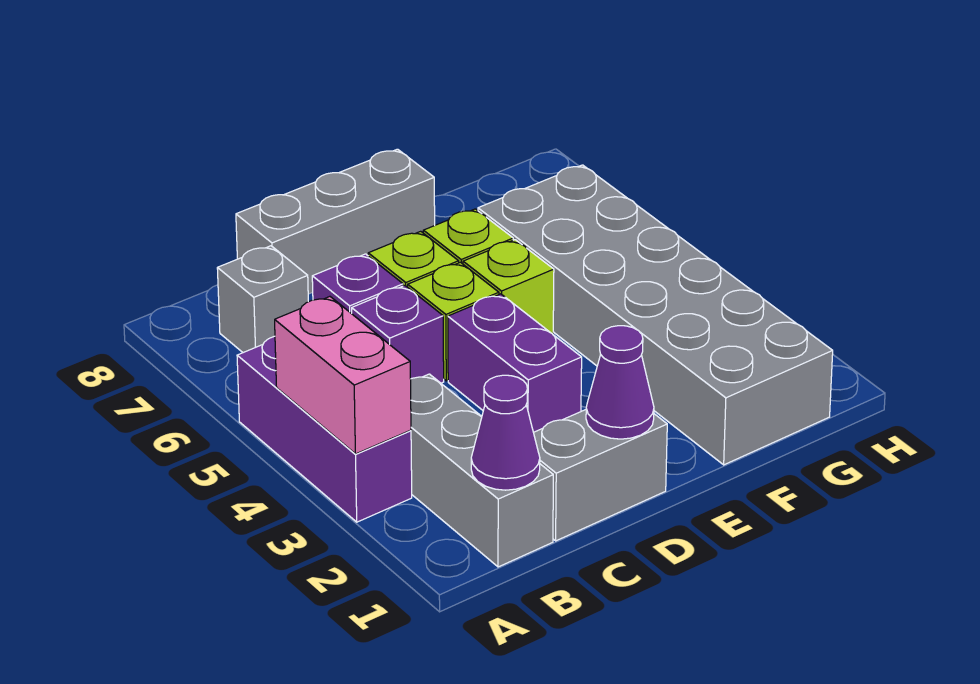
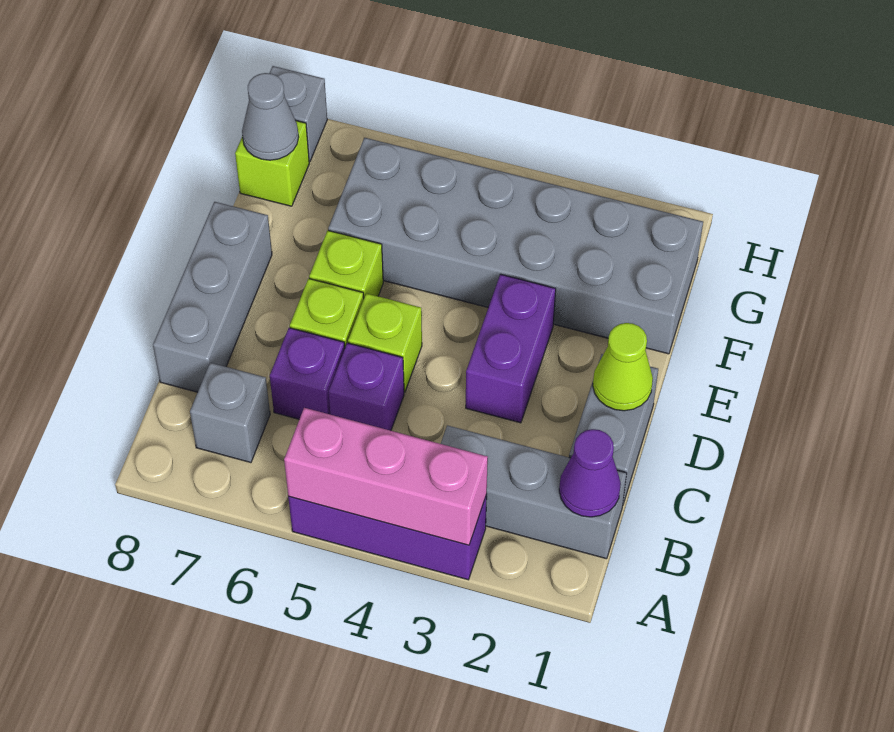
pink 1x2 brick [275,297,411,454] -> pink 1x3 brick [284,408,488,545]
purple 1x1 cone [586,326,654,439] -> lime 1x1 cone [593,323,653,411]
purple 1x2 brick [448,294,582,432] -> purple 1x2 brick turned to [466,274,556,423]
lime 1x1 brick [463,240,554,334] -> lime 1x1 brick moved to [235,121,309,206]
none -> grey 1x1 cone [242,73,299,160]
none -> grey 1x1 brick [270,66,327,161]

